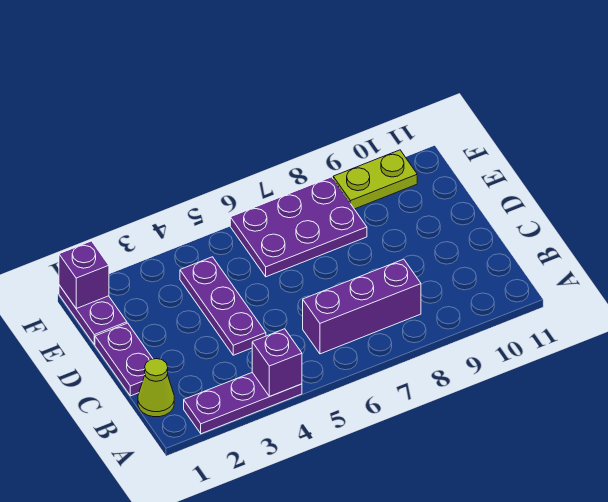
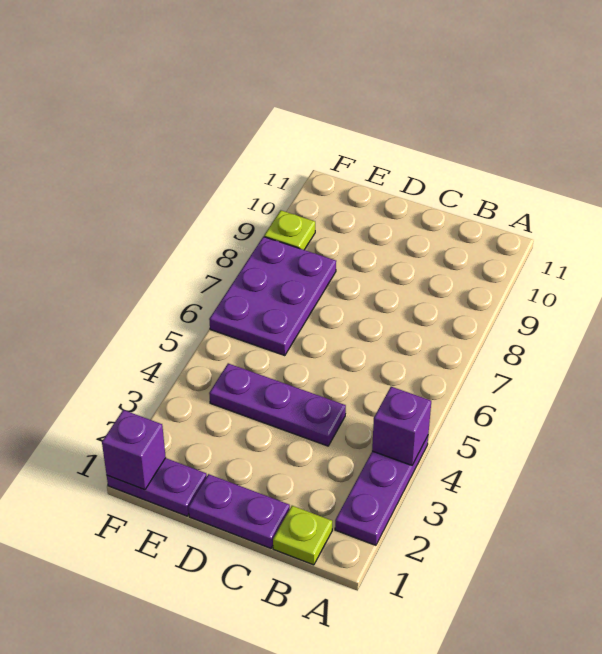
lime 1x1 cone [138,359,174,417] -> lime 1x1 plate [273,506,332,565]
purple 1x3 brick [303,259,421,354] -> none
lime 1x2 plate [333,150,417,209] -> lime 1x1 plate [264,210,315,250]

